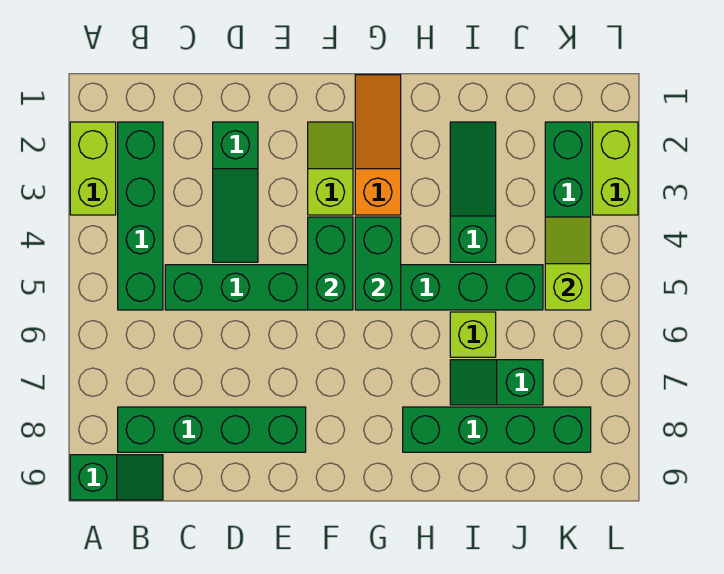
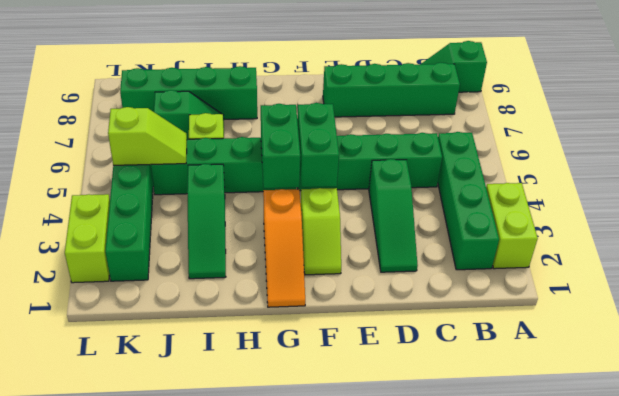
green 1x3 slope [213,122,258,262] -> green 1x3 slope turned to [369,159,418,272]
lime 1x2 slope [545,217,591,310] -> lime 1x2 slope turned to [108,107,187,165]

